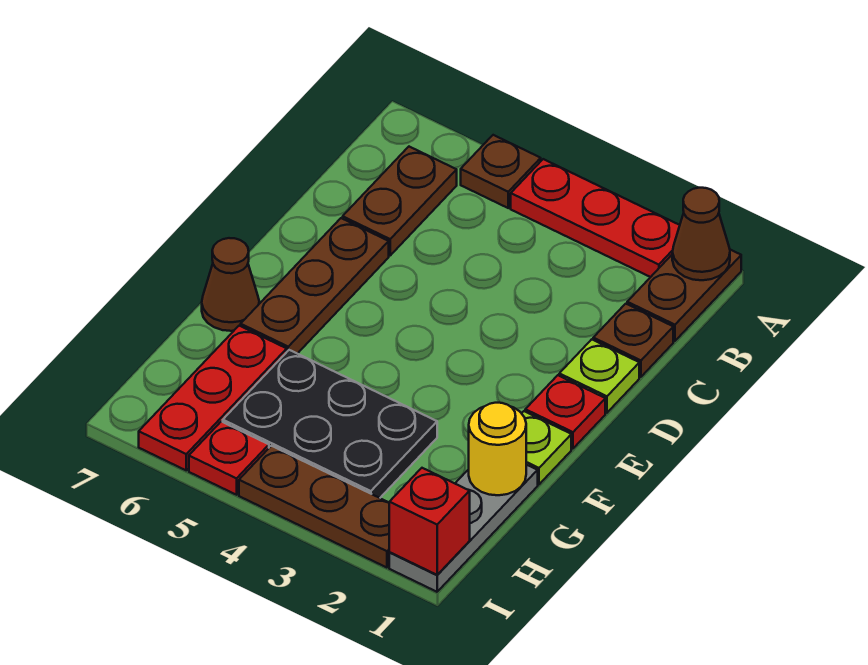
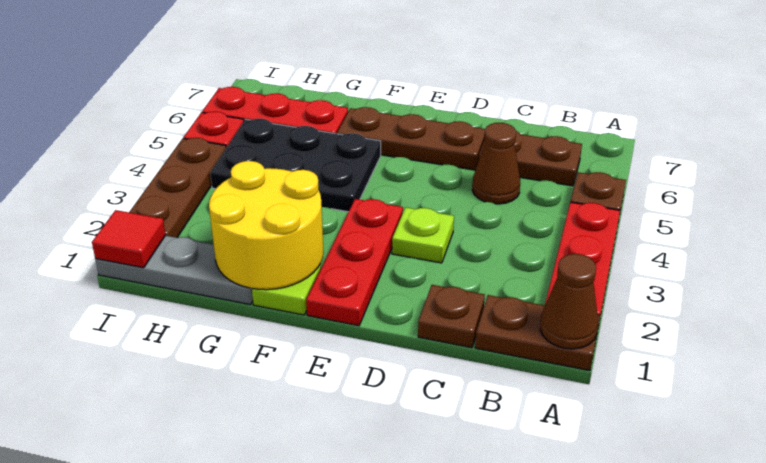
lime 1x1 plate [559,339,639,413] -> lime 1x1 plate moved to [392,207,454,263]
red 1x1 plate [525,375,605,448] -> red 1x3 plate [306,199,403,326]
brown 1x1 cone [202,238,259,331] -> brown 1x1 cone moved to [472,123,520,204]
yellow 1x1 round brick [469,403,526,495] -> yellow 2x2 round brick [209,161,323,290]
black 2x3 plate [223,350,437,498] -> black 2x3 plate turned to [210,119,381,212]
red 1x1 brick [389,468,470,575] -> red 1x1 tile [92,210,166,268]

